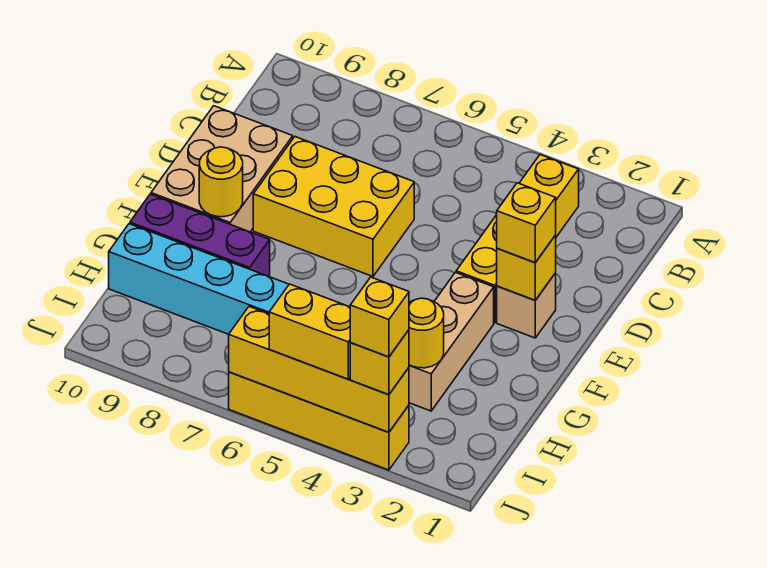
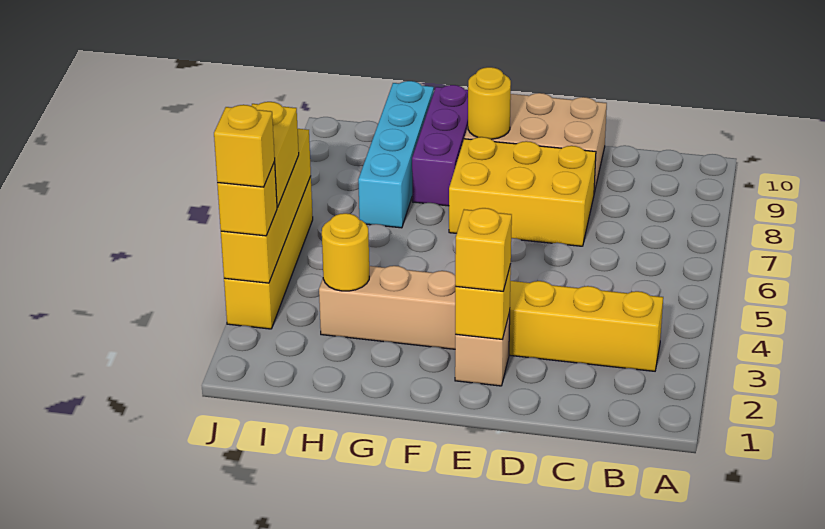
yellow 2x3 brick [253,137,414,276] -> yellow 2x3 brick turned to [449,137,596,246]

